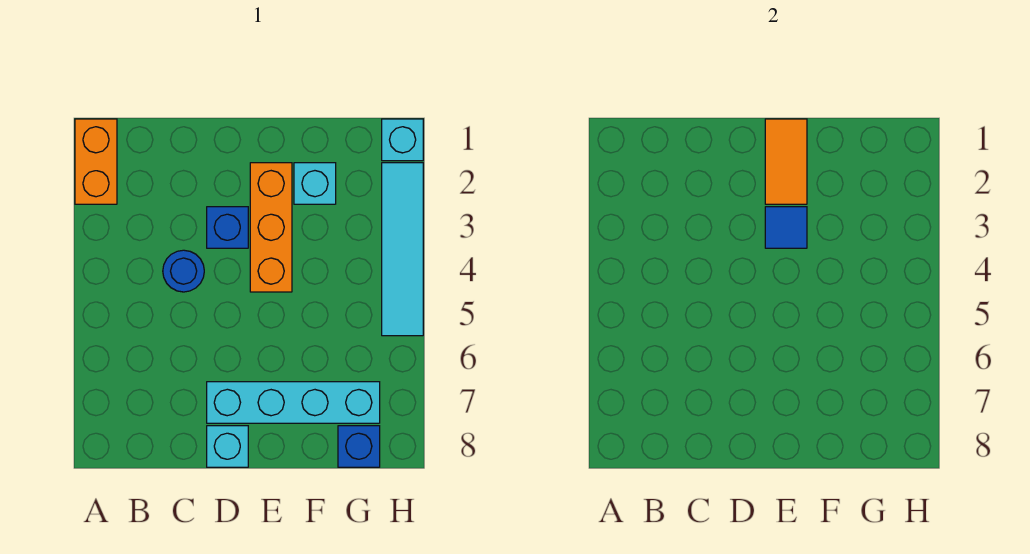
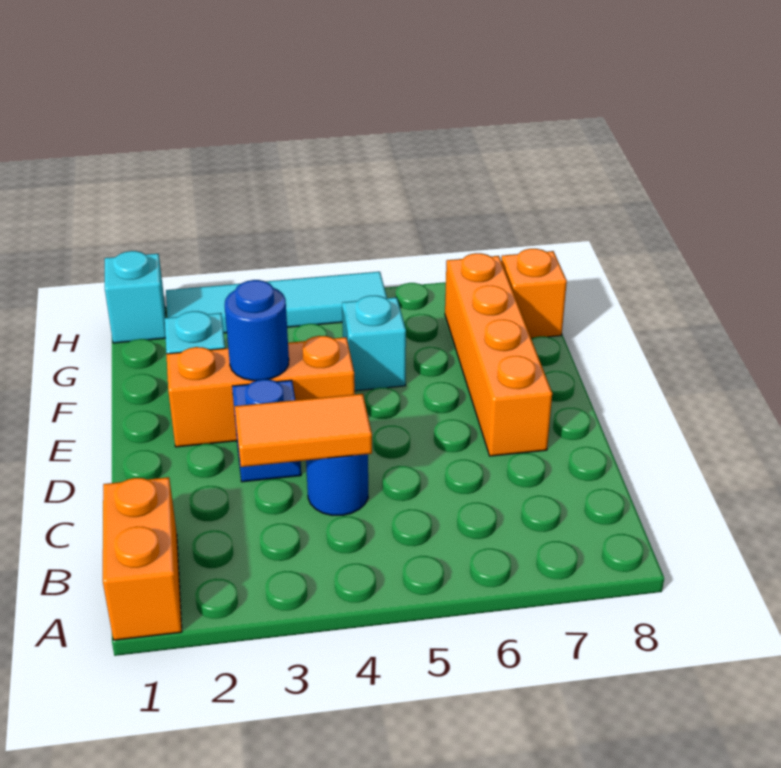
orange 1x2 brick [75,119,117,204] -> orange 1x2 brick turned to [103,477,182,640]
cyan 1x4 brick [207,382,380,423] -> orange 1x4 brick [445,253,552,456]
cyan 1x1 brick [207,426,248,467] -> cyan 1x1 brick moved to [342,296,406,391]
orange 1x2 tile [765,119,807,204] -> orange 1x2 tile moved to [235,394,372,467]
blue 1x1 tile [765,207,807,248] -> blue 1x1 round brick [225,280,289,381]
blue 1x1 brick [338,426,380,467] -> orange 1x1 brick [501,249,567,338]

